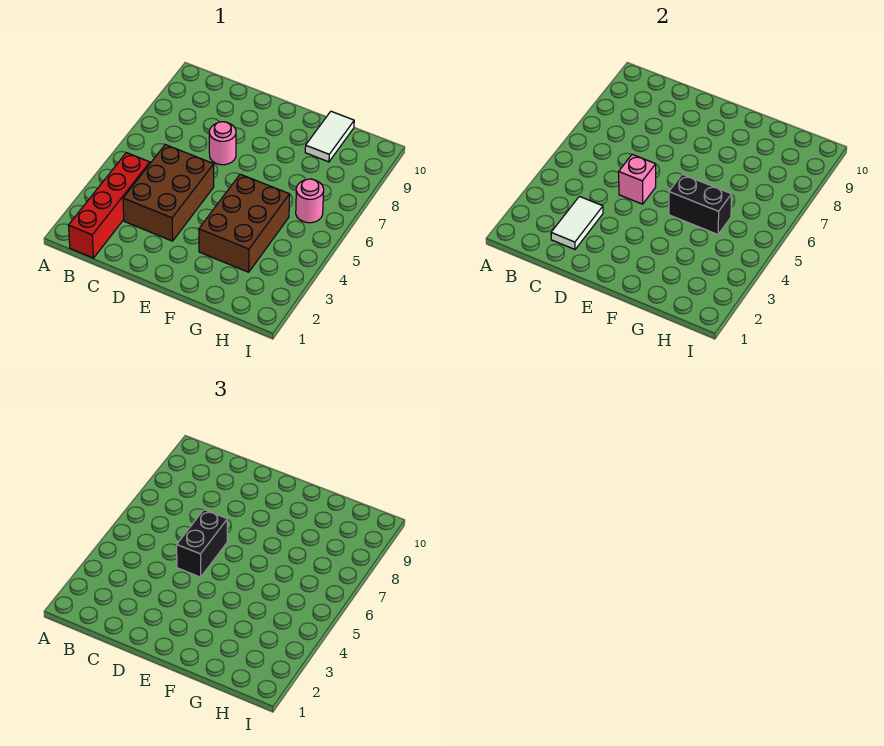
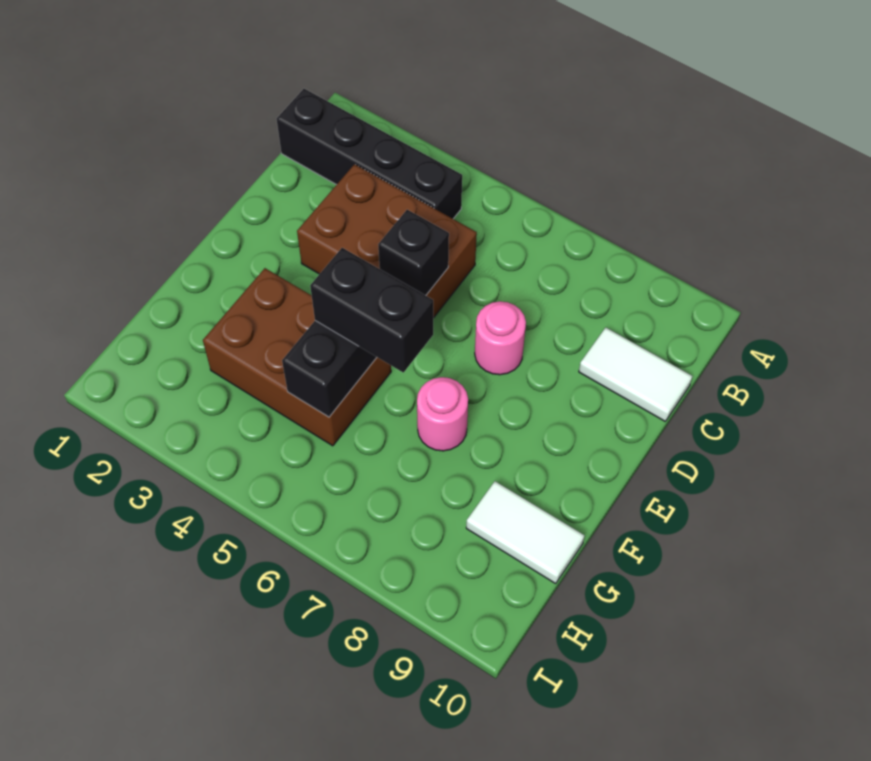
red 1x4 brick [69,153,150,258] -> black 1x4 brick [277,89,462,219]
white 1x2 tile [551,196,603,249] -> white 1x2 tile moved to [579,328,692,421]
pink 1x1 brick [619,155,656,204] -> black 1x1 brick [378,210,449,295]
black 1x2 brick [177,510,227,577] -> black 1x2 brick moved to [310,248,433,372]
pink 1x1 round brick [296,179,324,223] -> pink 1x1 round brick moved to [417,377,468,451]

